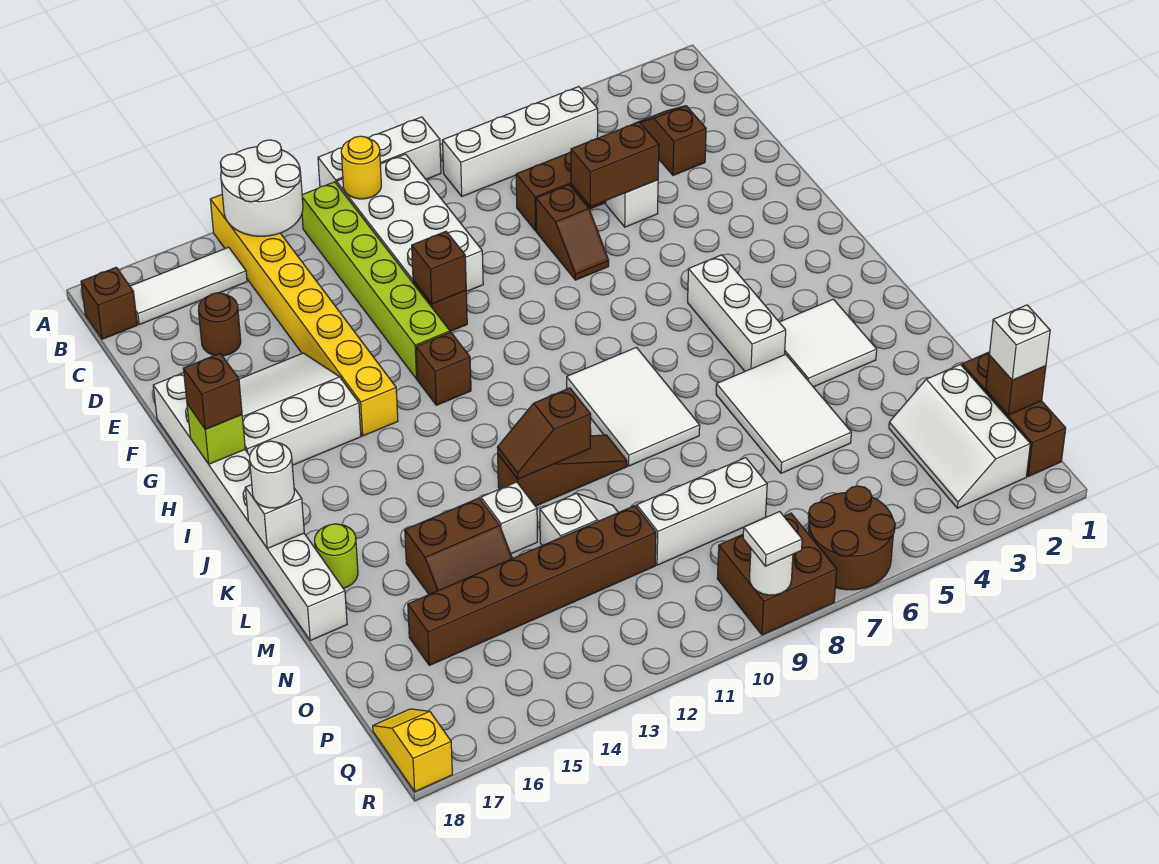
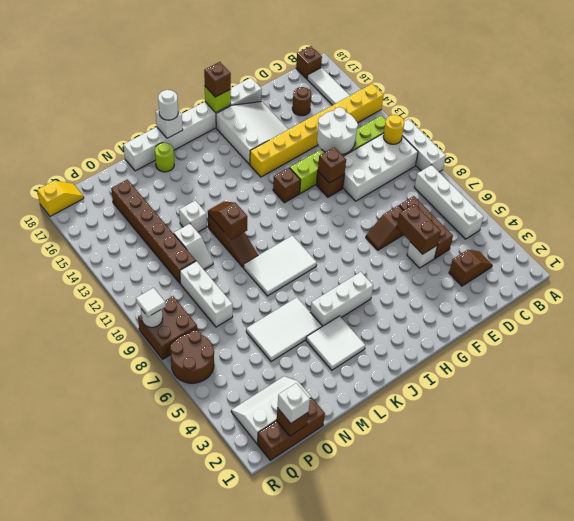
white 2x2 round brick [220,140,303,236] -> white 2x2 round brick moved to [317,107,358,155]
brown 2x2 slope [405,498,512,594] -> none

